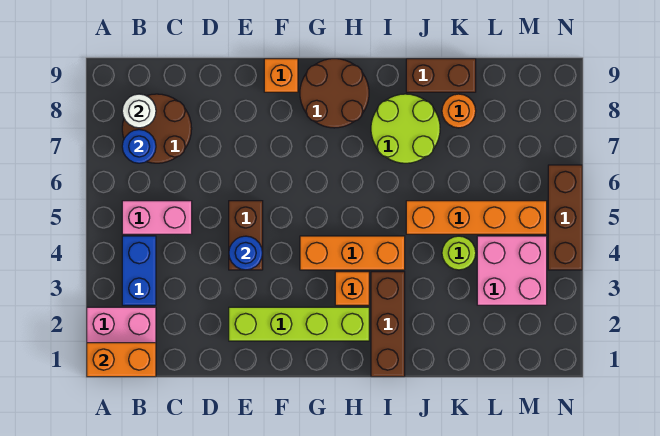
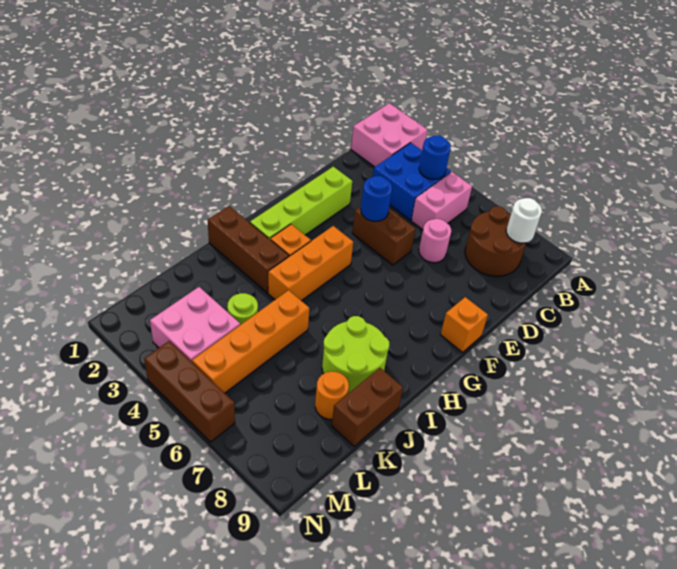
orange 1x2 brick [87,343,156,377] -> none
blue 1x2 brick [122,236,156,305] -> blue 2x2 brick [373,143,451,220]
blue 1x1 round brick [122,130,156,163] -> blue 1x1 round brick moved to [419,135,451,179]
none -> pink 1x1 round brick [419,219,451,263]
brown 2x2 round brick [300,59,369,128] -> none

